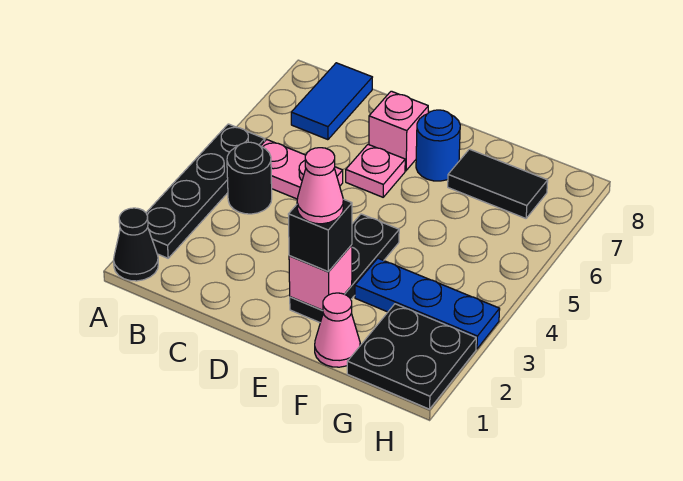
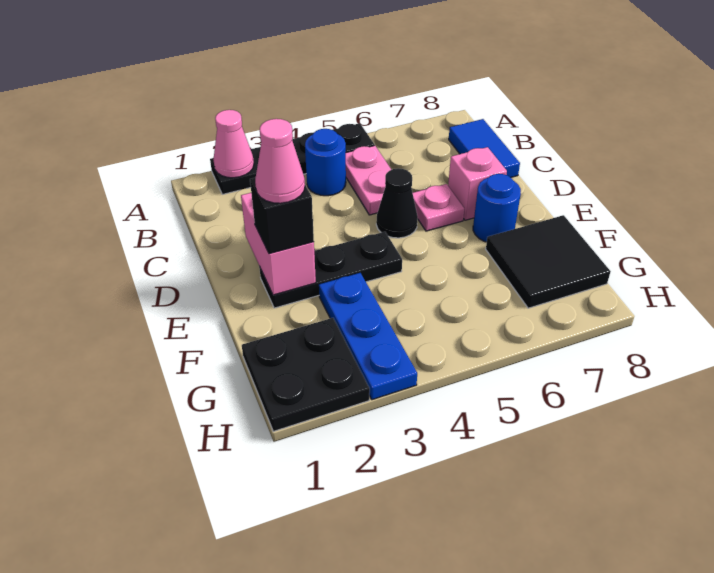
black 1x1 cone [114,208,158,281] -> black 1x1 cone moved to [376,168,418,238]
black 1x1 round brick [227,142,272,214] -> blue 1x1 round brick [305,129,346,196]
blue 1x2 tile [291,63,372,140] -> blue 1x2 tile turned to [449,119,520,177]
pink 1x1 brick [289,245,352,310] -> pink 1x2 brick [241,193,316,295]
pink 1x1 cone [315,293,360,367] -> pink 1x1 cone moved to [213,110,254,178]
black 1x2 tile [448,149,548,218] -> black 2x2 tile [486,215,611,308]

